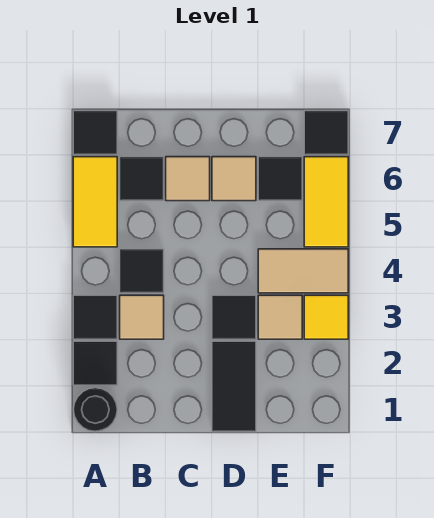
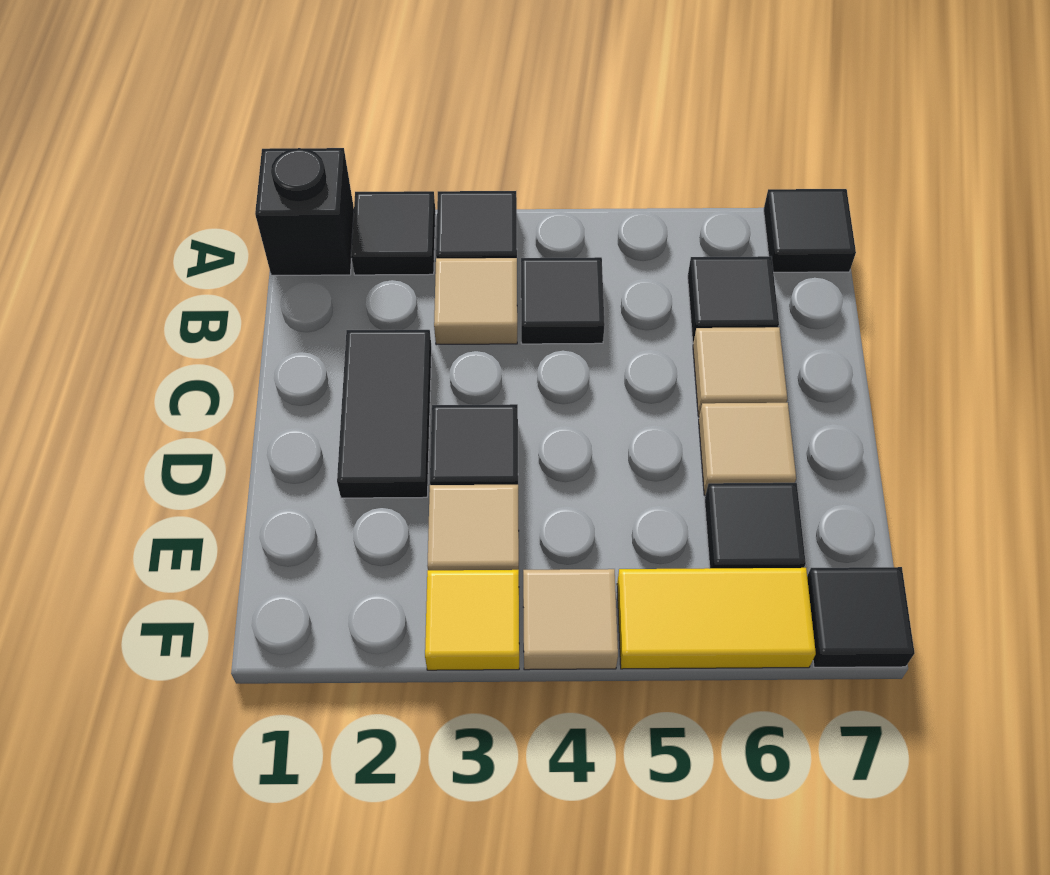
black 1x1 round brick [73,388,117,432] -> black 1x1 brick [255,148,354,275]
yellow 1x2 tile [73,157,117,247] -> none
black 1x2 tile [212,341,256,432] -> black 1x2 tile turned to [337,330,432,498]
tan 1x2 tile [258,249,348,293] -> tan 1x1 tile [523,569,618,670]

